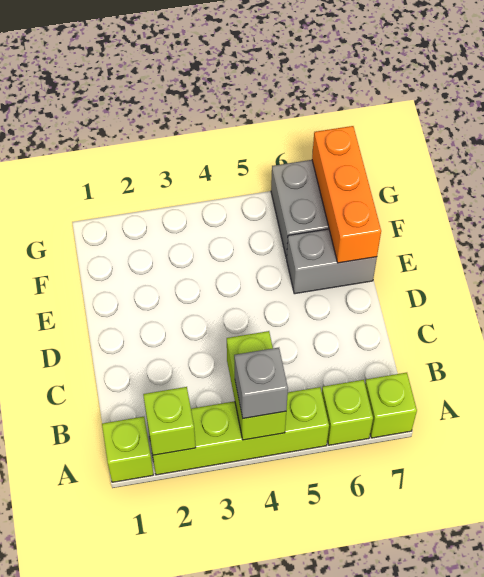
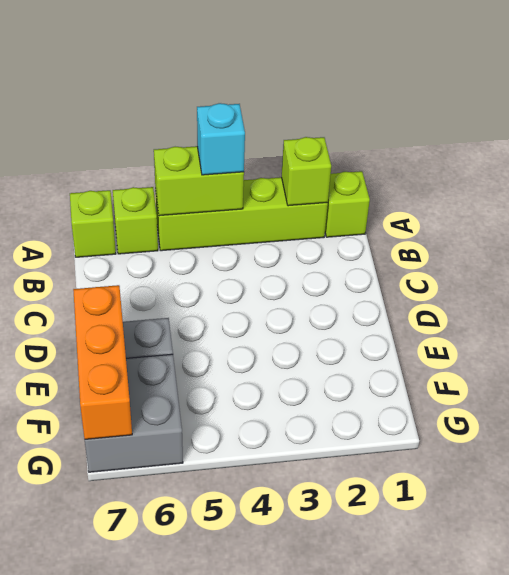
lime 1x2 brick [227,331,286,440] -> lime 1x2 brick turned to [154,146,244,216]
grey 1x1 brick [234,348,288,418] -> cyan 1x1 brick [197,103,245,175]

